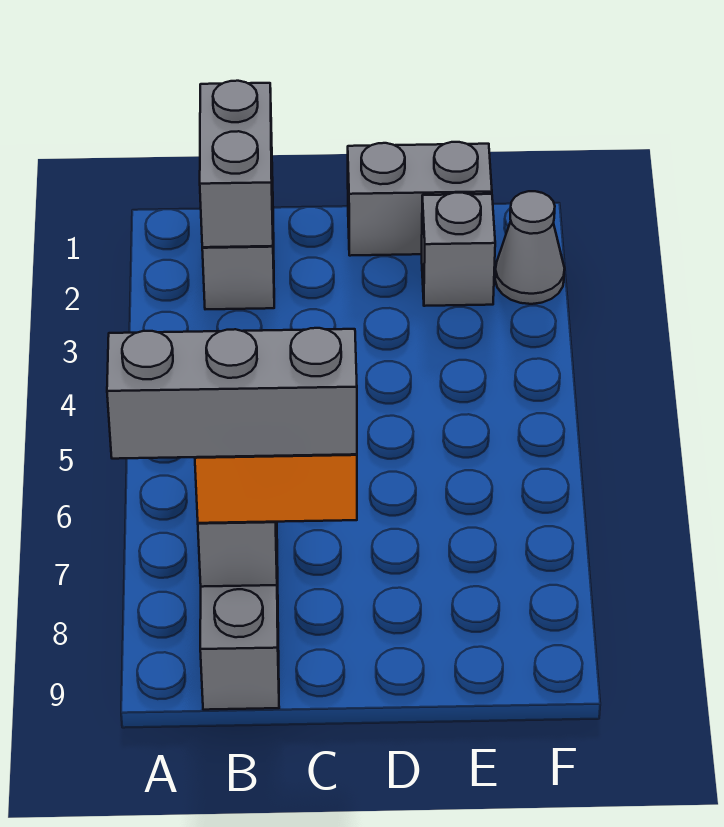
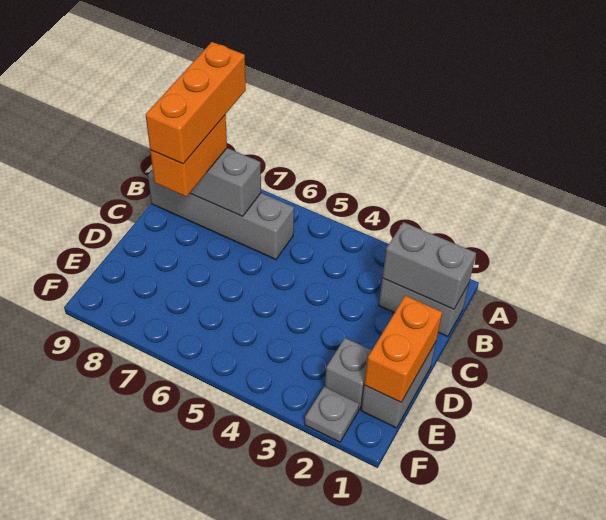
grey 1x3 brick [107,328,357,459] -> orange 1x3 brick [146,42,246,164]
none -> orange 1x2 brick [364,296,442,402]
grey 1x1 cone [495,191,565,304] -> grey 1x1 plate [305,387,359,442]

